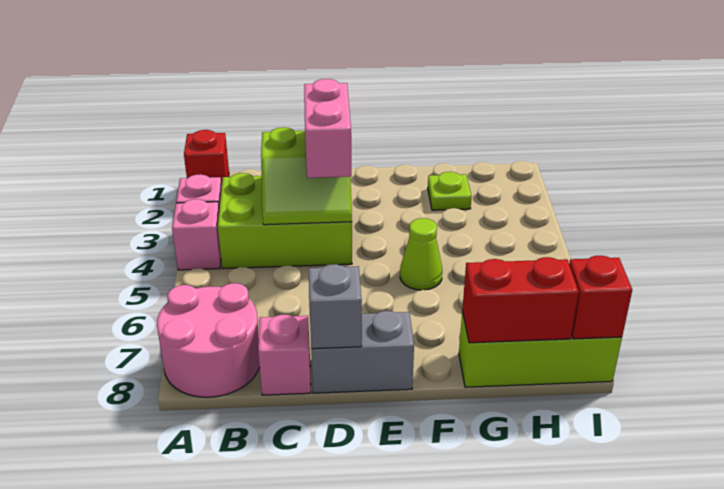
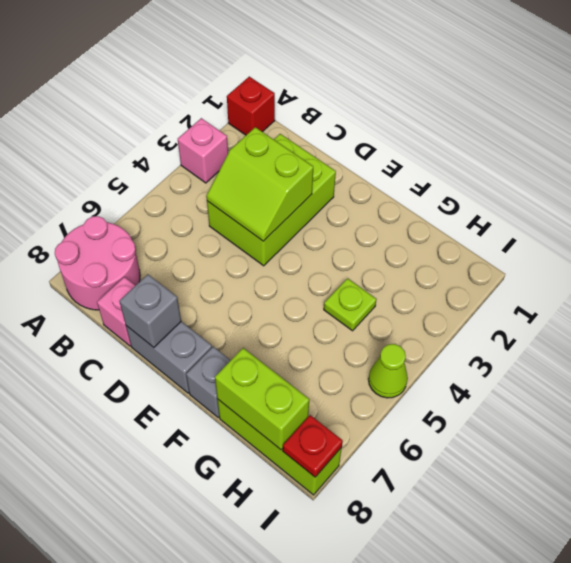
pink 1x1 brick [172,199,221,270] -> none
lime 2x3 brick [218,173,352,269] -> lime 2x3 brick turned to [207,134,336,266]
pink 1x2 brick [304,79,351,178] -> none
lime 1x1 cone [400,218,442,290] -> lime 1x1 cone moved to [369,344,408,398]
none -> grey 1x1 brick [186,347,231,417]
lime 1x1 plate [428,172,472,210] -> lime 1x1 plate moved to [324,278,377,331]
red 1x2 brick [462,257,579,343] -> lime 1x2 brick [215,348,309,450]
red 1x1 brick [569,256,632,339] -> red 1x1 plate [283,415,343,477]

